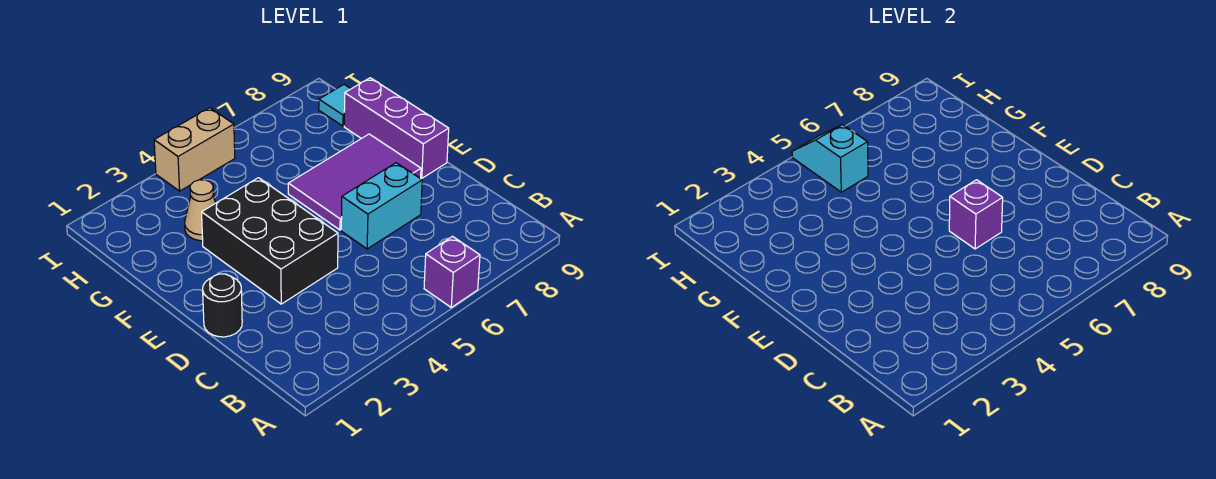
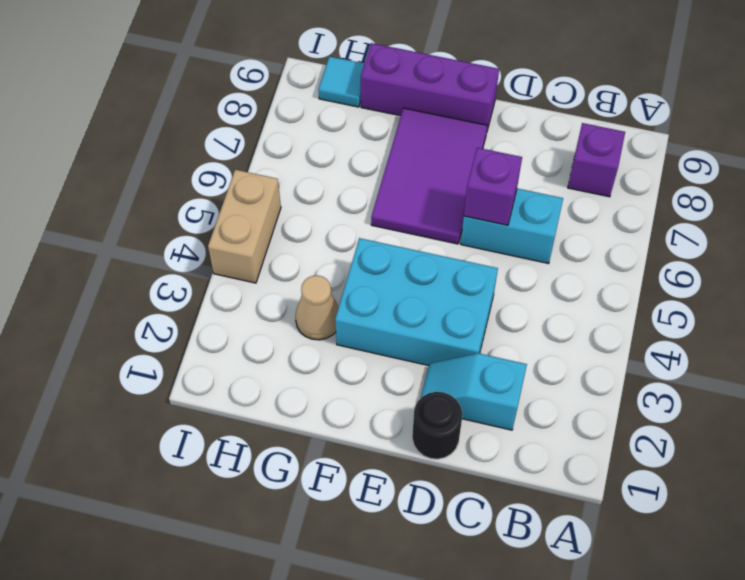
purple 1x1 brick [424,236,480,307] -> purple 1x1 brick moved to [568,123,625,197]
black 2x3 brick [202,178,338,304] -> cyan 2x3 brick [335,238,498,366]
cyan 1x2 brick [341,163,422,249] -> cyan 1x2 brick turned to [461,188,563,264]
cyan 1x2 slope [792,125,868,192] -> cyan 1x2 slope moved to [421,353,527,430]

